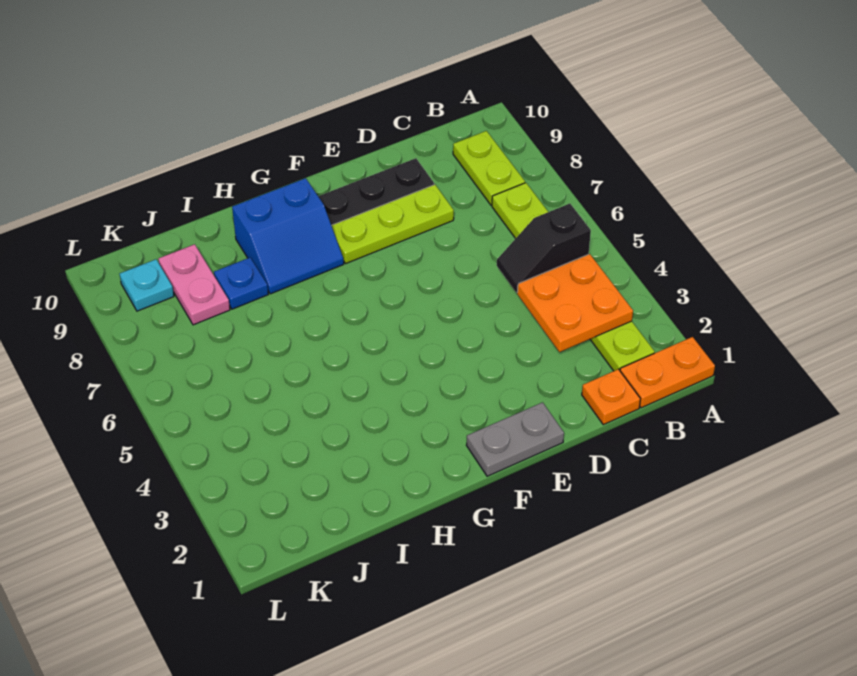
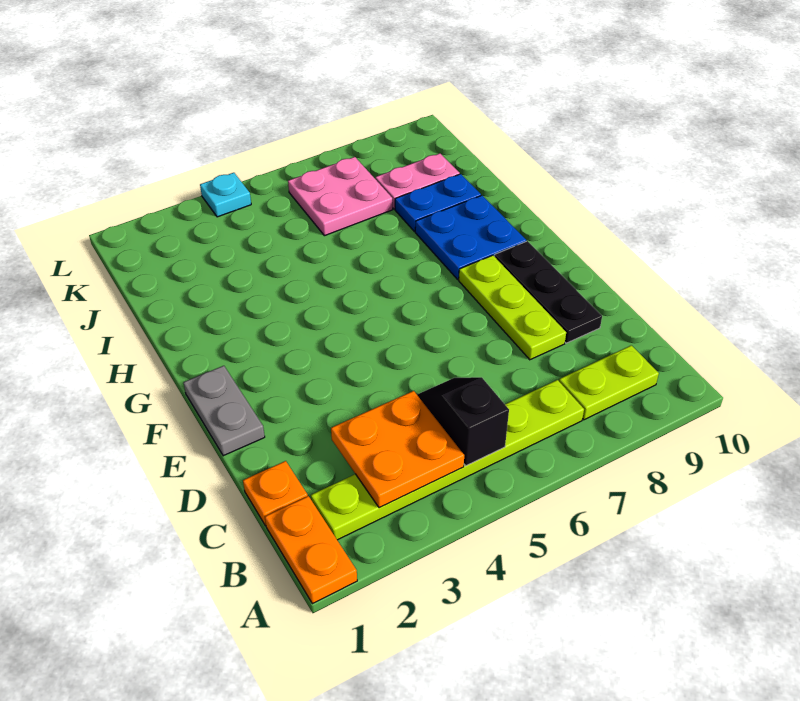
blue 2x2 slope [232,178,344,294] -> blue 2x2 plate [415,195,526,279]
blue 1x1 plate [214,258,268,309] -> blue 1x2 plate [395,174,481,232]
none -> pink 2x2 plate [288,157,393,236]
cyan 1x1 plate [119,259,174,311] -> cyan 1x1 plate moved to [200,173,251,217]

